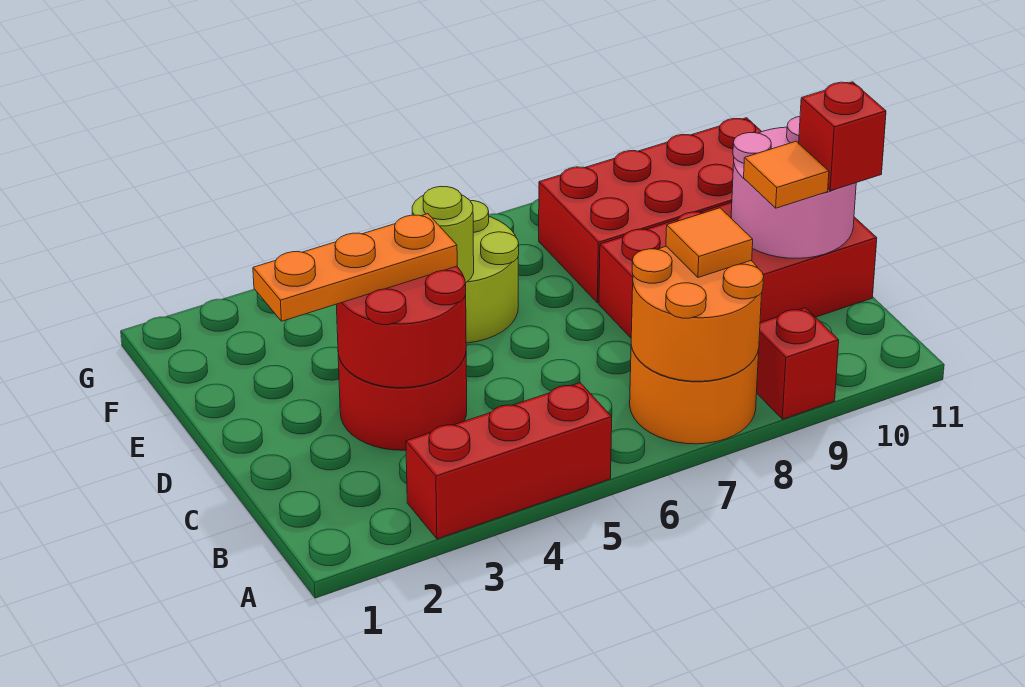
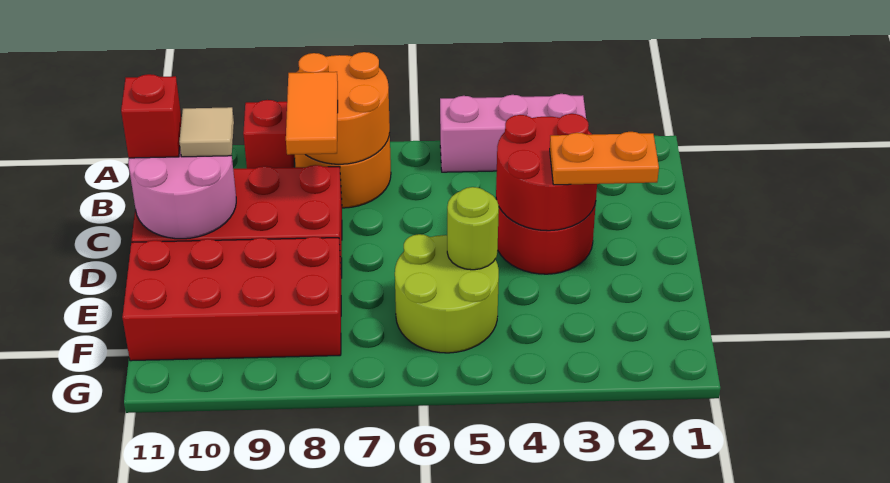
red 1x3 brick [406,383,612,539] -> pink 1x3 brick [440,94,586,172]
orange 1x1 tile [666,208,753,277] -> orange 1x2 tile [286,72,338,155]
orange 1x1 tile [744,141,829,208] -> tan 1x1 tile [179,107,234,157]
orange 1x3 plate [253,214,457,321] -> orange 1x2 plate [550,132,659,185]

